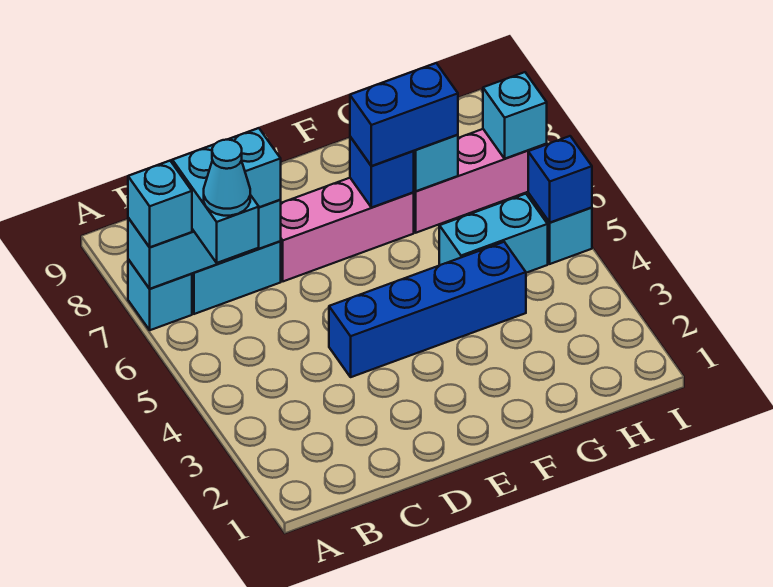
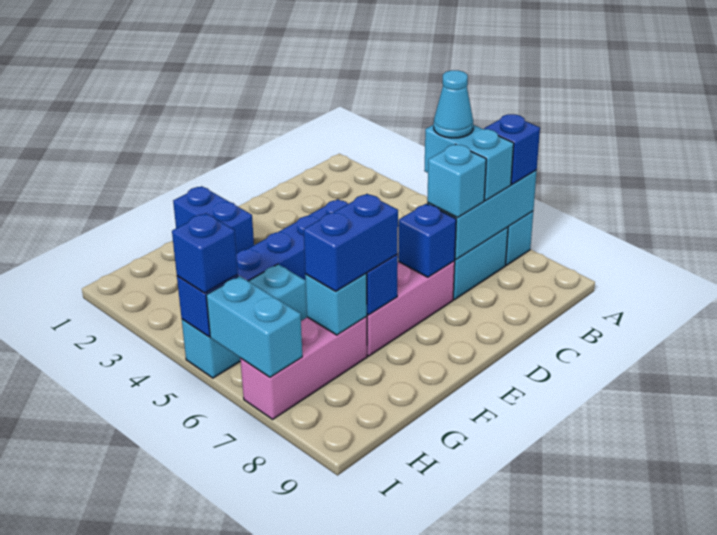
cyan 1x1 brick [128,161,192,247] -> blue 1x1 brick [484,114,540,184]
none -> blue 1x1 brick [398,204,456,277]
none -> blue 1x2 brick [173,186,254,254]
none -> blue 1x1 brick [172,213,238,293]
cyan 1x1 brick [483,72,547,159] -> cyan 1x2 brick [206,276,302,377]

